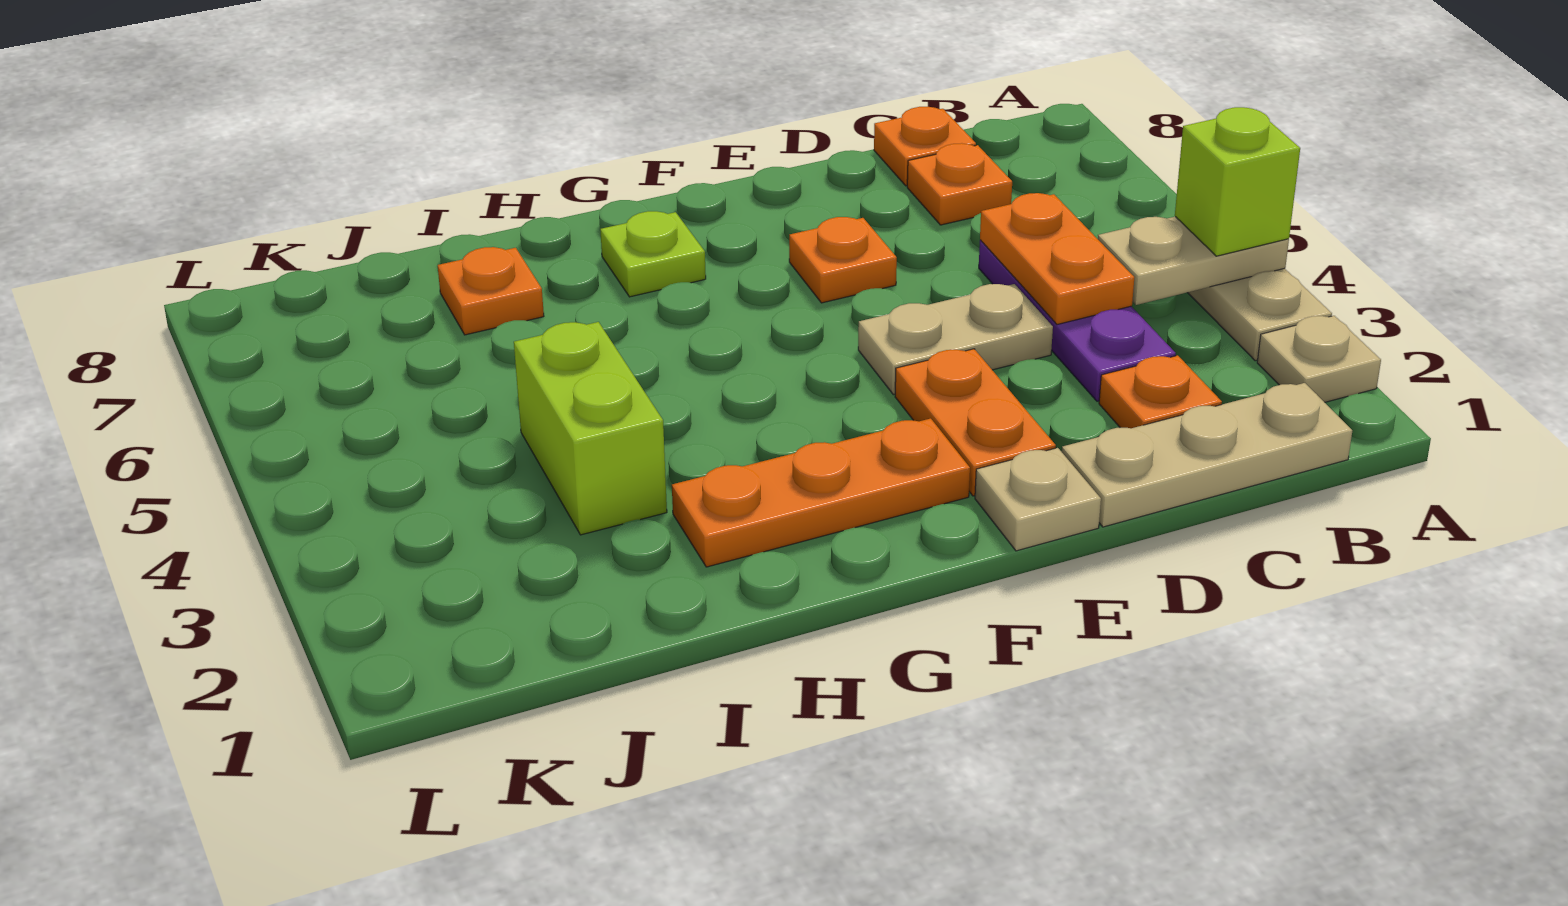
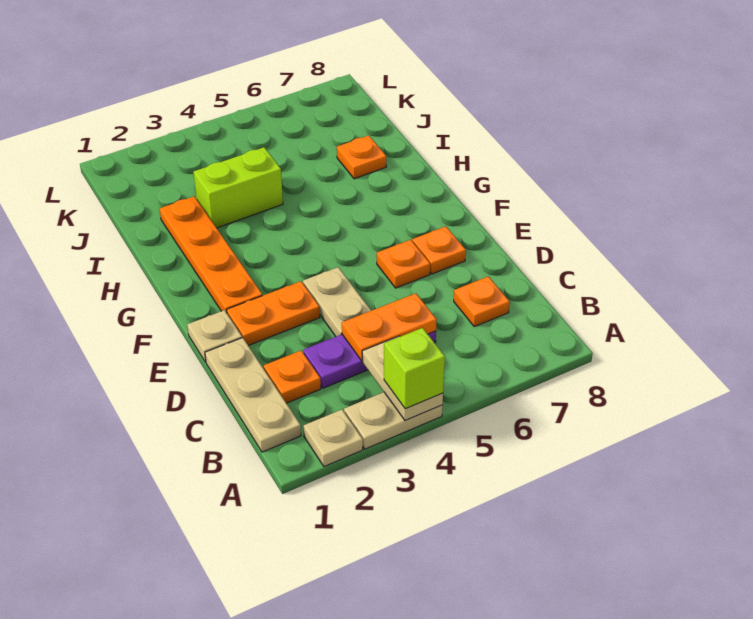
orange 1x1 plate [874,107,976,186] -> orange 1x1 plate moved to [412,226,466,274]
orange 1x3 plate [672,418,970,567] -> orange 1x4 plate [160,196,262,313]
lime 1x1 plate [600,211,706,297] -> none

